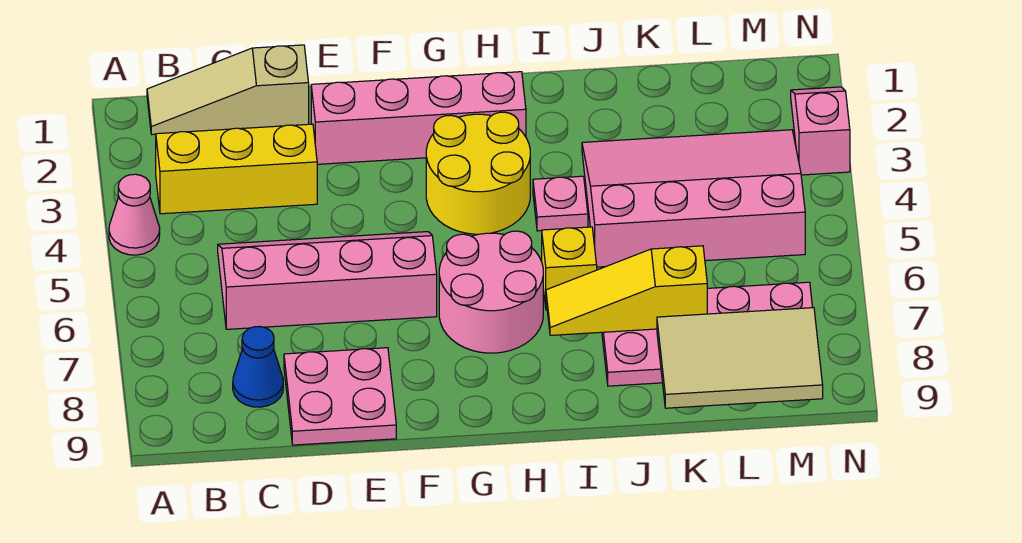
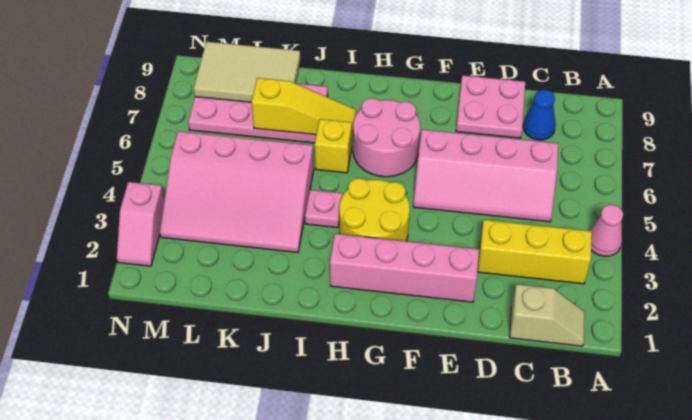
tan 1x3 slope [147,45,309,134] -> tan 1x2 slope [510,284,585,346]

